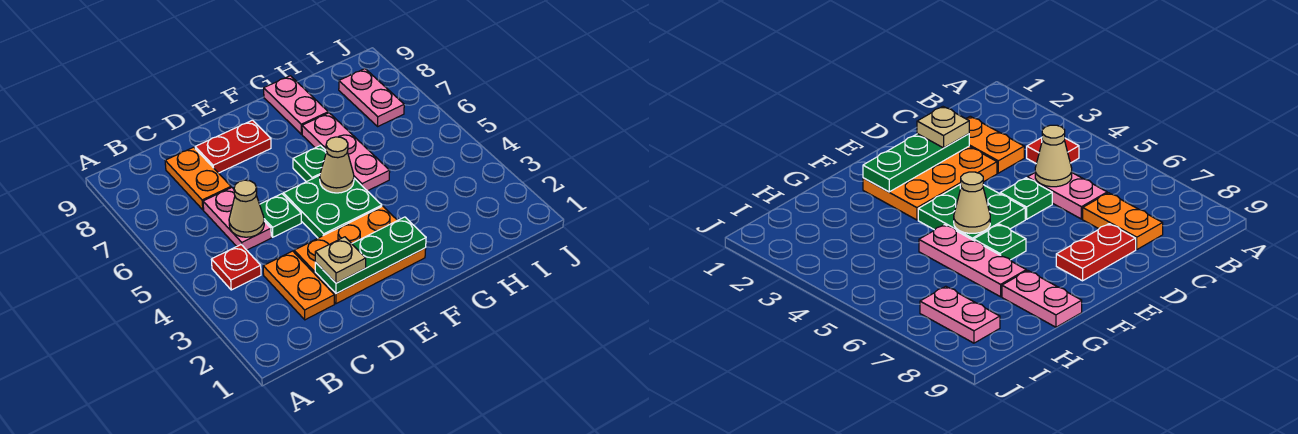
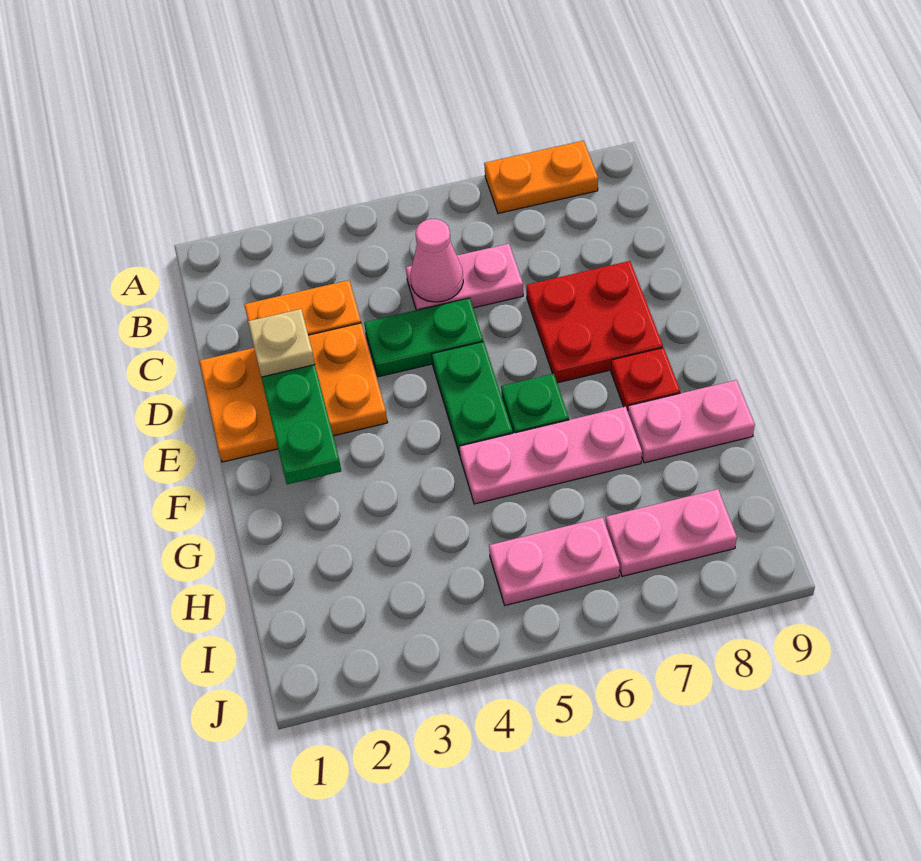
red 1x1 plate [211,245,261,290] -> red 1x1 plate moved to [611,348,680,411]
tan 1x1 cone [229,180,264,237] -> pink 1x1 cone [410,219,463,302]
orange 1x2 plate [165,147,231,210] -> orange 1x2 plate moved to [484,141,598,213]
orange 2x3 plate [294,206,426,304] -> orange 2x3 plate turned to [199,323,388,462]
green 1x1 plate [260,194,301,237] -> green 1x2 plate [364,298,483,377]
red 1x2 plate [195,120,271,173] -> red 2x2 plate [526,261,663,383]
green 2x2 plate [283,176,382,238] -> green 1x2 plate [432,342,513,455]
tan 1x1 cone [320,137,354,193] -> none
none -> pink 1x2 plate [489,517,620,605]

